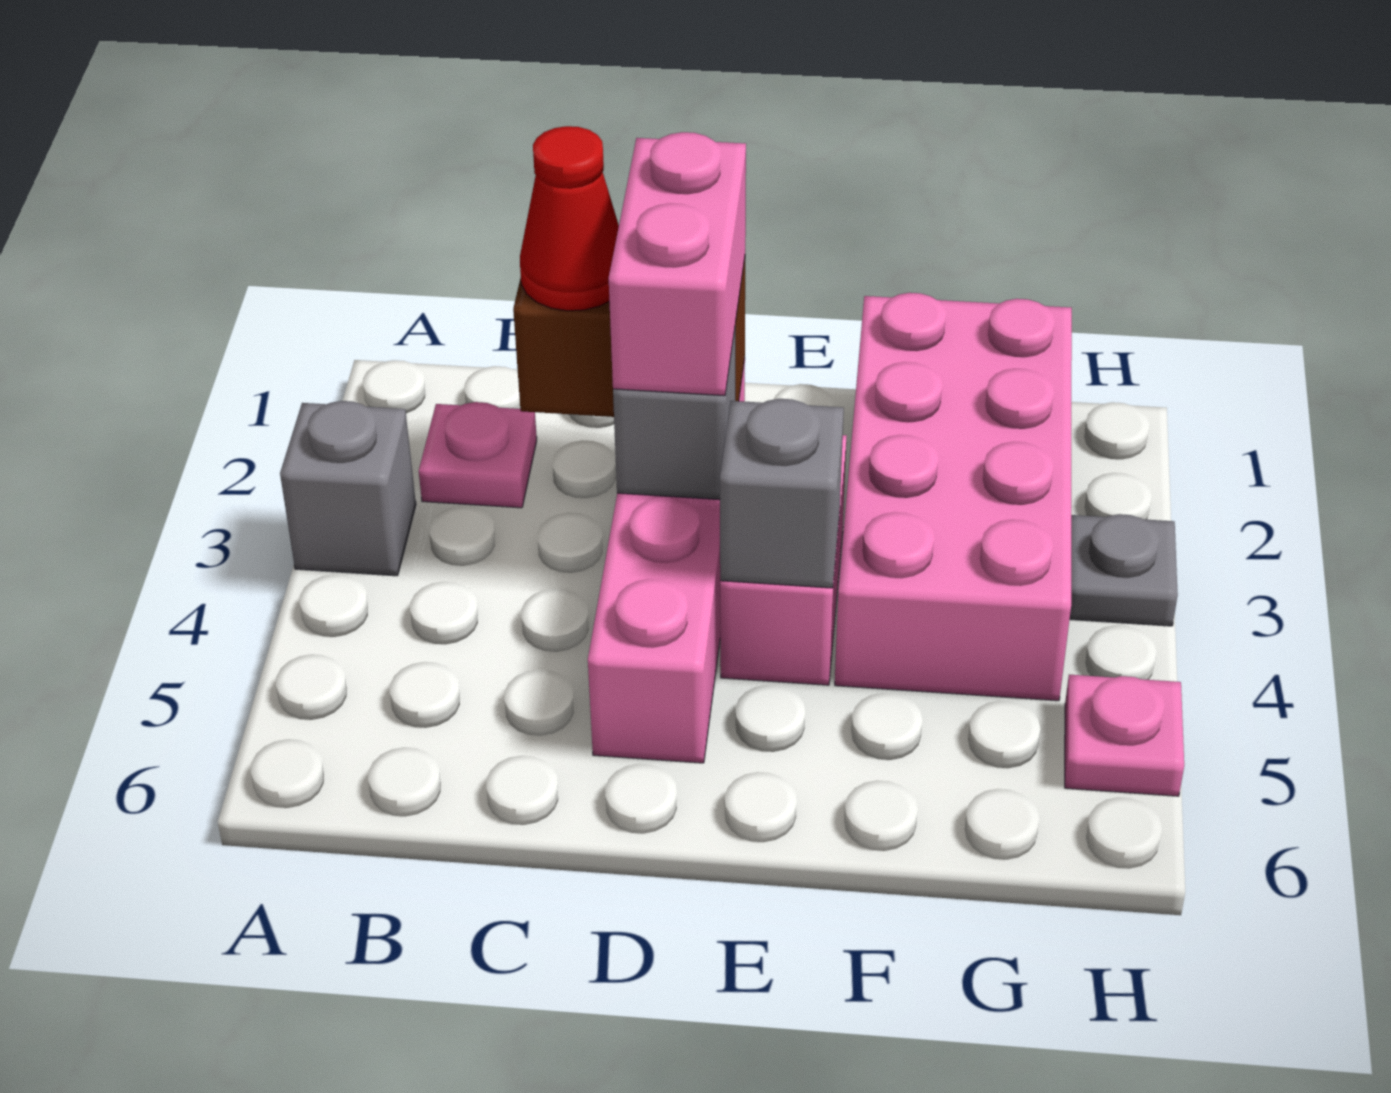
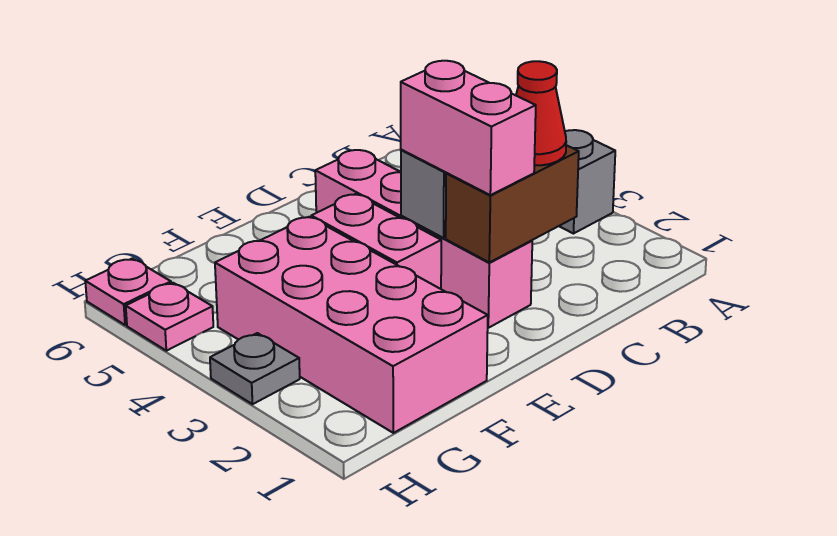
pink 1x1 plate [419,402,537,508] -> pink 1x1 plate moved to [85,258,171,325]
grey 1x1 brick [720,399,844,588] -> none

